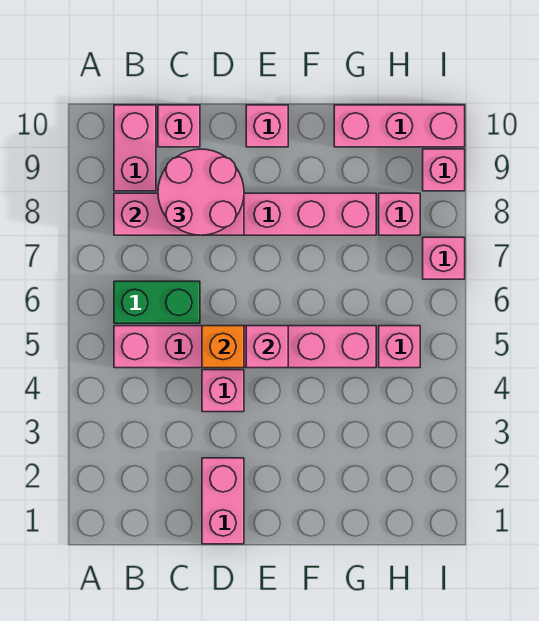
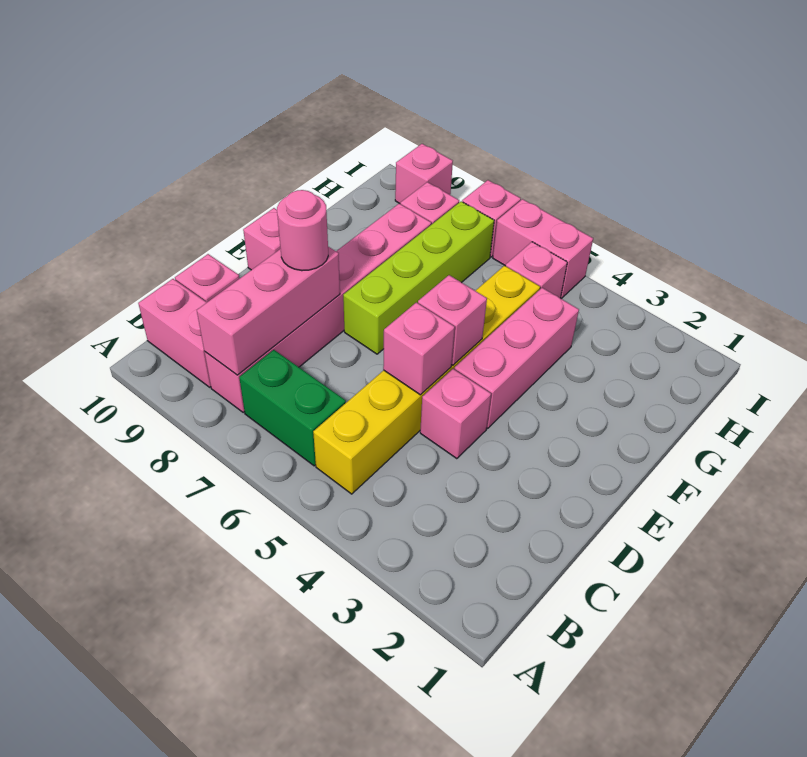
pink 1x6 brick [114,326,376,368] -> yellow 1x6 brick [313,265,540,494]
green 1x2 brick [114,281,200,323] -> green 1x2 brick turned to [239,350,346,466]
pink 2x2 round brick [158,149,244,235] -> pink 1x1 round brick [277,190,328,271]
pink 1x2 brick [202,458,244,544] -> pink 1x2 brick moved to [493,199,593,299]
orange 1x1 brick [202,326,244,368] -> pink 1x1 brick [383,302,455,395]
none -> lime 1x4 brick [343,201,494,354]
pink 1x3 brick [334,105,465,147] -> pink 1x3 brick moved to [455,288,579,428]

